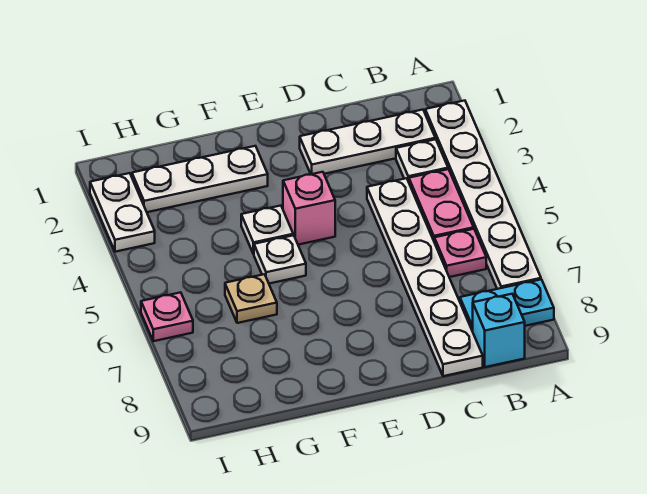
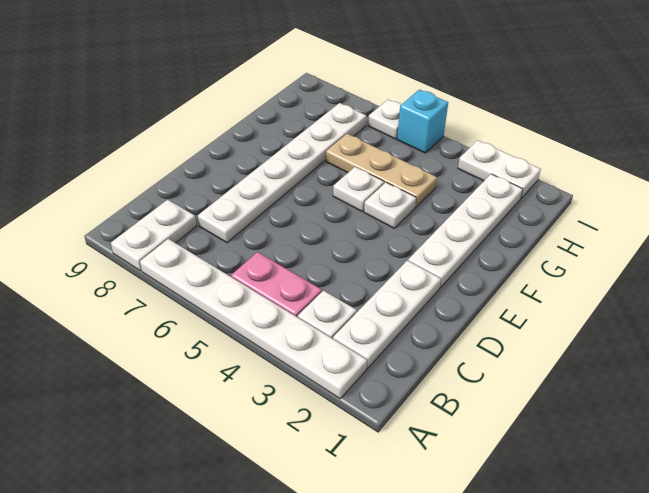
cyan 1x2 plate [460,279,554,331] -> white 1x2 plate [111,200,196,271]
pink 1x1 plate [434,229,486,277] -> none
cyan 1x1 brick [473,294,525,367] -> cyan 1x1 brick moved to [397,90,448,153]
white 1x6 plate [367,178,483,376] -> white 1x6 plate turned to [198,103,366,243]
pink 1x1 brick [283,172,335,245] -> none
white 1x3 plate [132,146,268,212] -> white 1x4 plate [408,174,523,288]
tan 1x1 plate [225,274,277,323] -> tan 1x3 plate [326,134,437,207]
pink 1x1 plate [141,292,193,341] -> white 1x1 plate [368,100,401,139]

